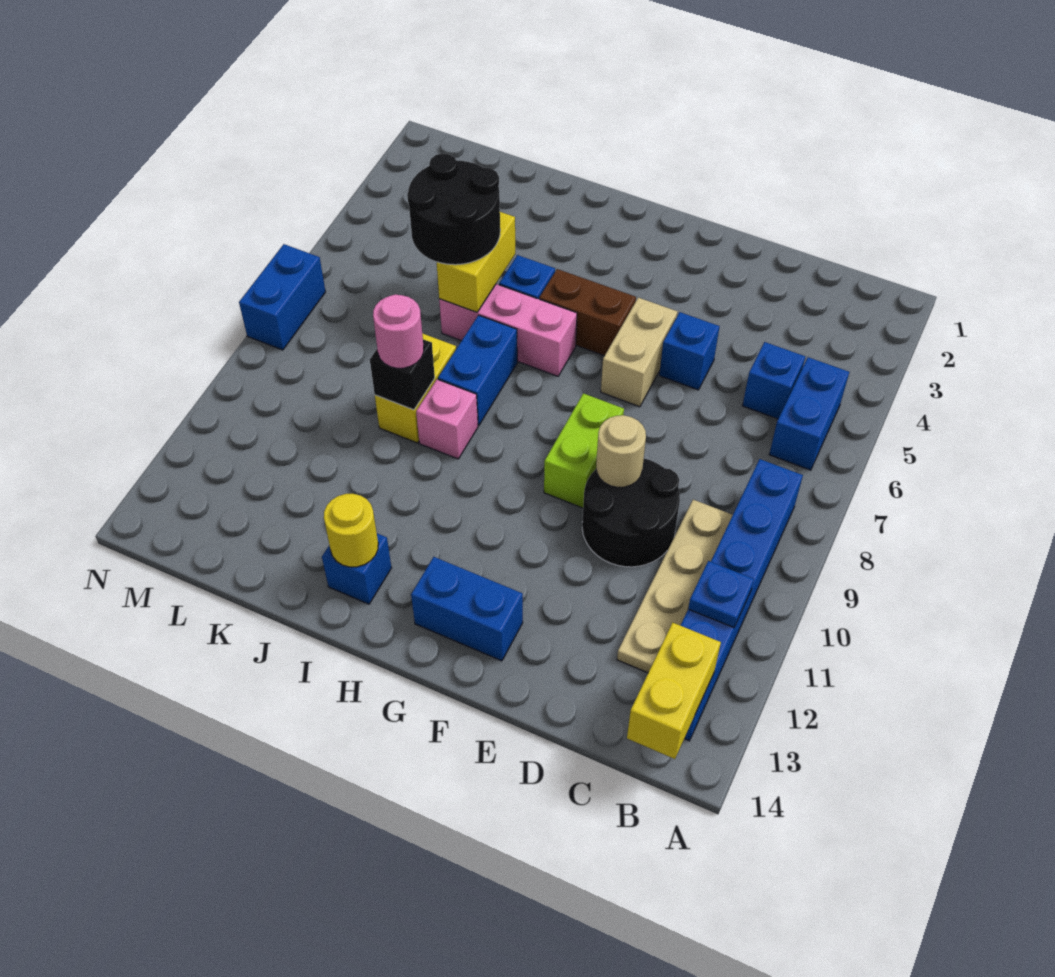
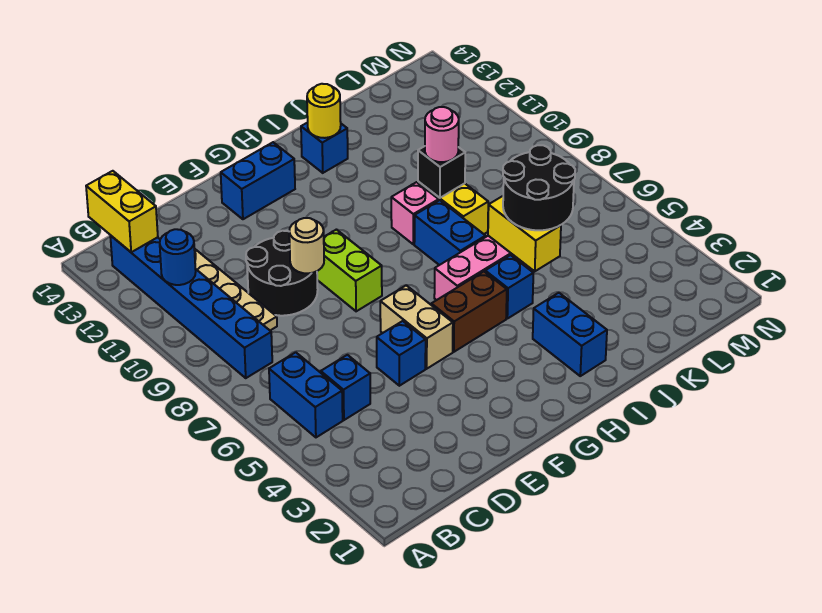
blue 1x1 plate [688,561,754,628] -> blue 1x1 round brick [160,229,196,285]
blue 1x2 brick [239,244,325,350] -> blue 1x2 brick moved to [533,293,607,376]

